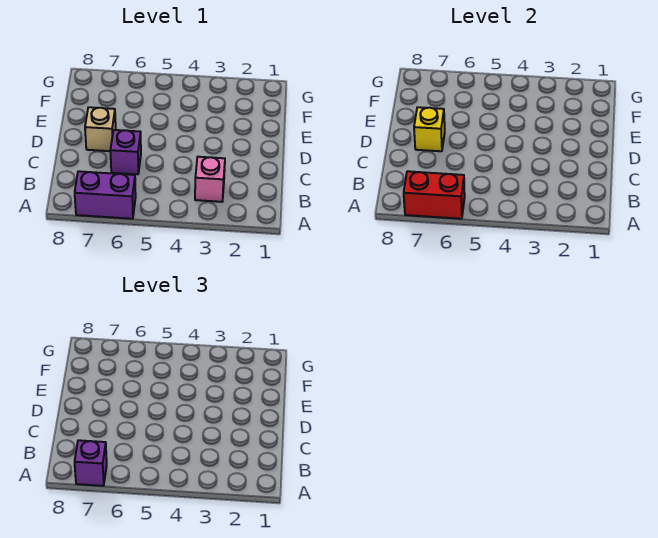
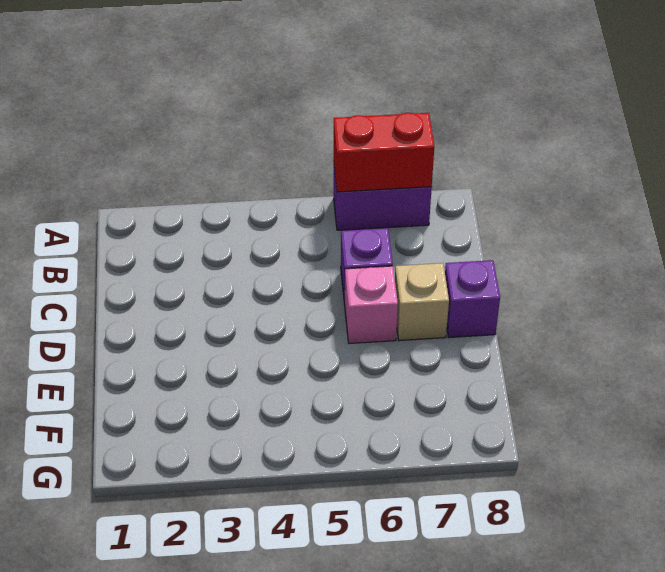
purple 1x1 brick [75,440,107,486] -> purple 1x1 brick moved to [445,260,500,337]
pink 1x1 brick [195,157,225,202] -> pink 1x1 brick moved to [344,266,398,344]
yellow 1x1 brick [414,107,445,151] -> none

